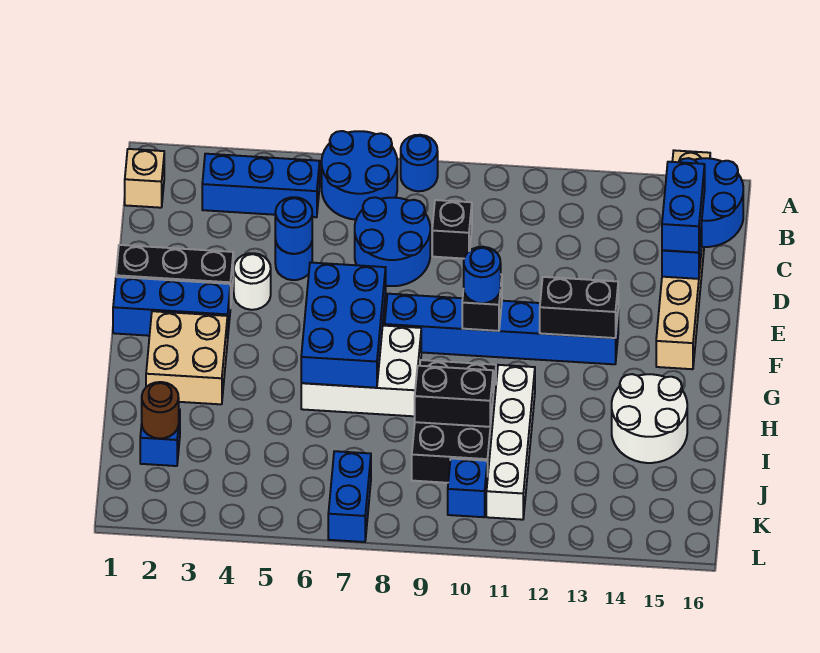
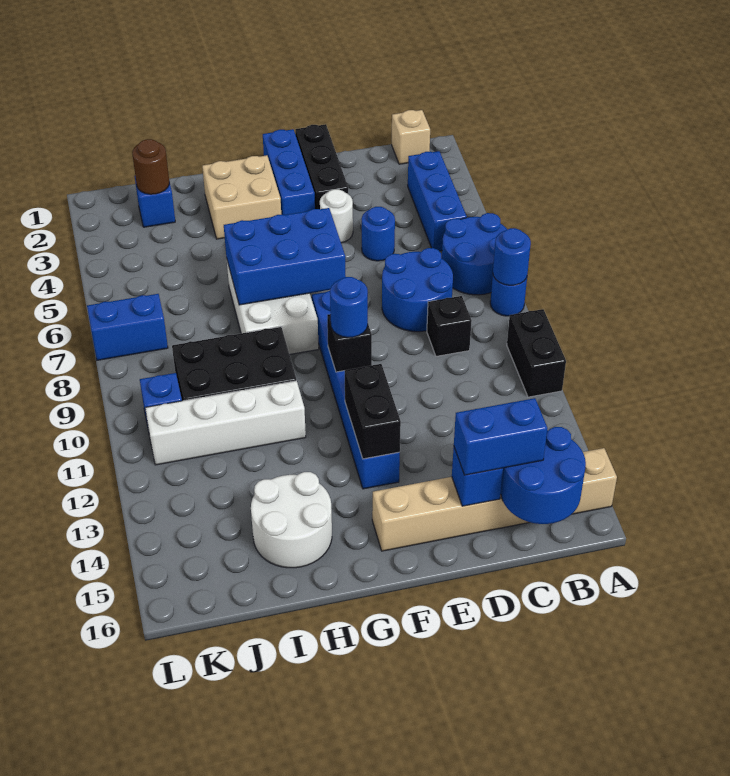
blue 1x1 round brick [275,197,312,254] -> blue 1x1 round brick moved to [493,228,531,285]
black 1x2 brick [415,366,493,427] -> black 1x2 brick moved to [507,309,566,397]

